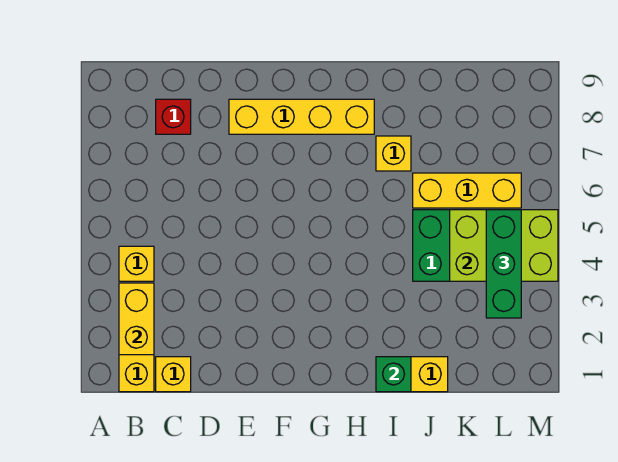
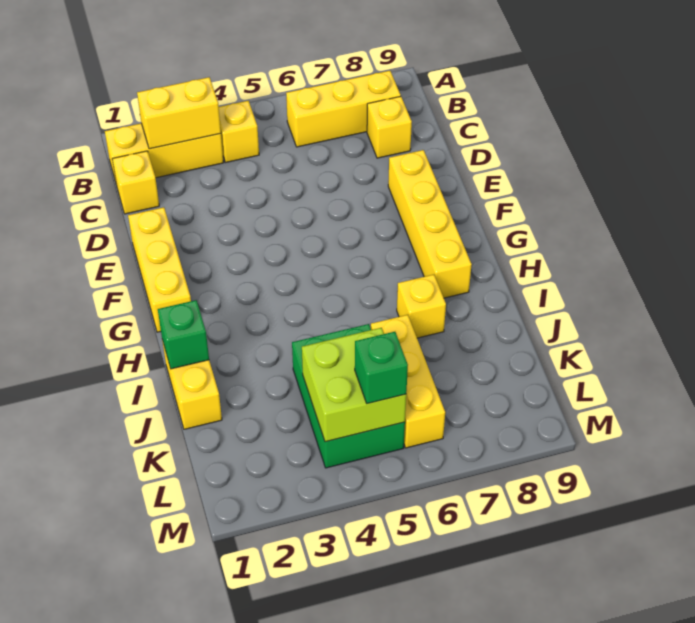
none -> yellow 1x3 brick [286,71,401,147]
red 1x1 brick [156,99,191,134] -> yellow 1x1 brick [367,96,412,158]
none -> yellow 1x3 brick [128,207,191,332]
lime 2x3 brick [450,210,558,281] -> lime 2x2 brick [302,328,406,442]
green 1x3 brick [486,210,521,318] -> green 1x1 brick [355,332,408,404]

